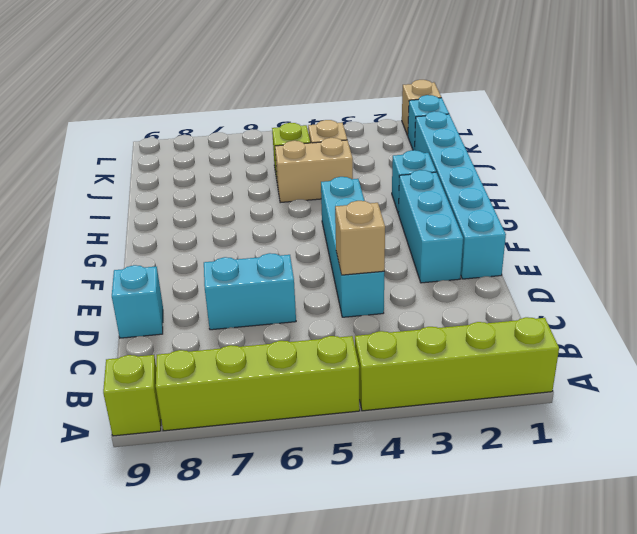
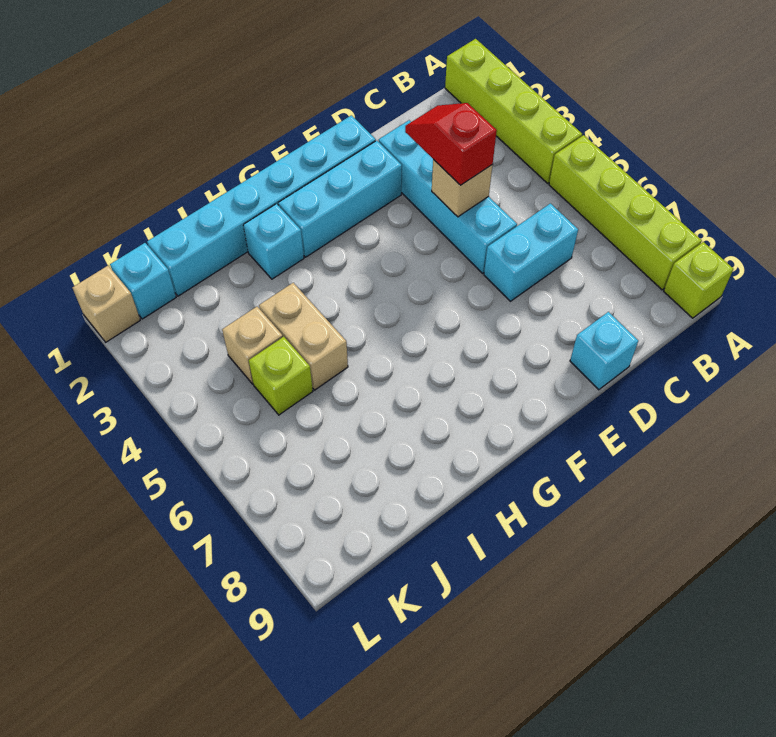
none -> red 1x2 slope [405,103,497,185]
cyan 1x4 brick [321,177,384,317] -> cyan 1x4 brick turned to [379,120,517,273]
cyan 1x2 brick [204,253,296,330] -> cyan 1x2 brick turned to [484,203,578,301]

